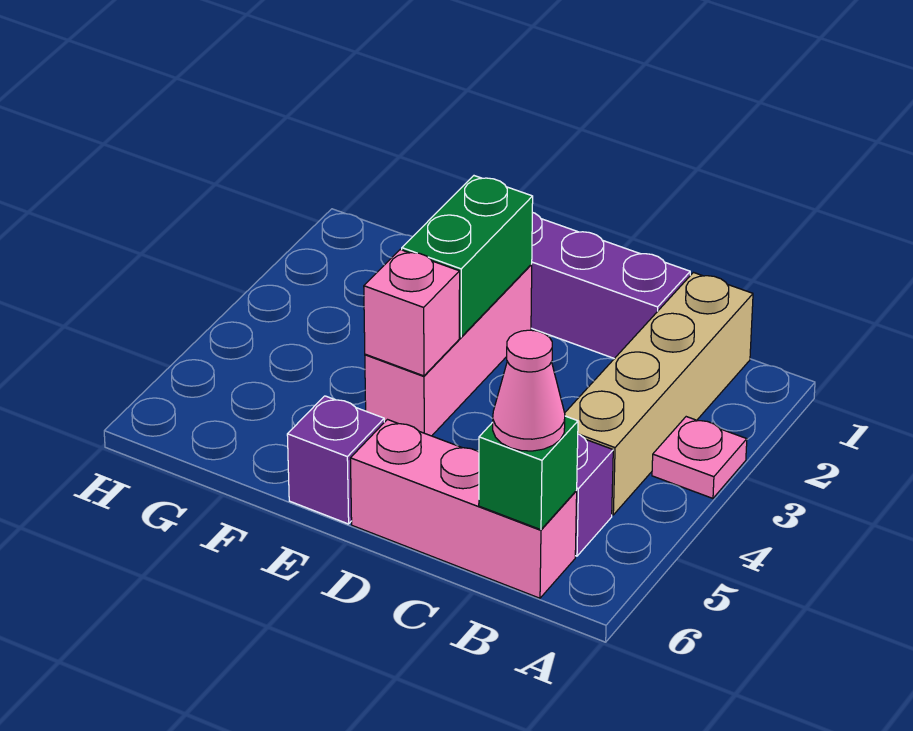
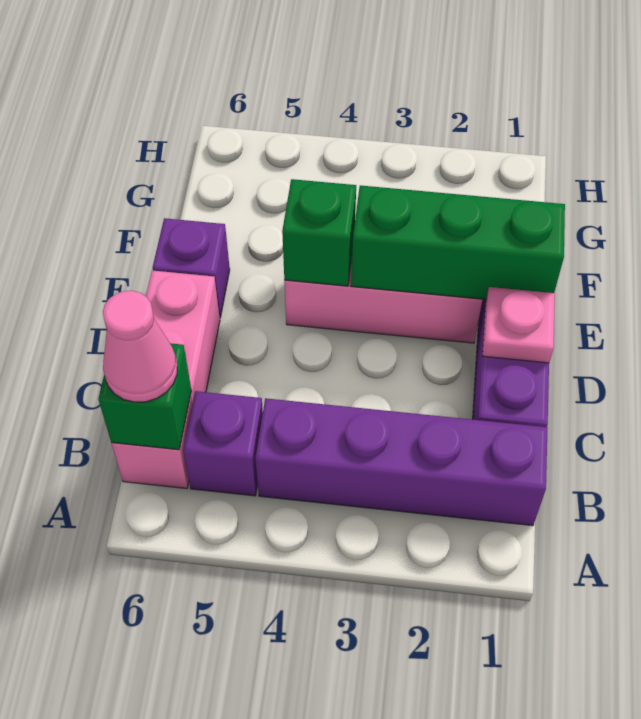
pink 1x1 plate [652,417,747,498] -> pink 1x1 plate moved to [483,287,555,363]
tan 1x4 brick [565,273,753,515] -> purple 1x4 brick [255,398,548,526]
green 1x2 brick [402,176,533,337] -> green 1x3 brick [351,185,565,299]
pink 1x1 brick [364,250,460,376] -> green 1x1 brick [282,179,356,286]

